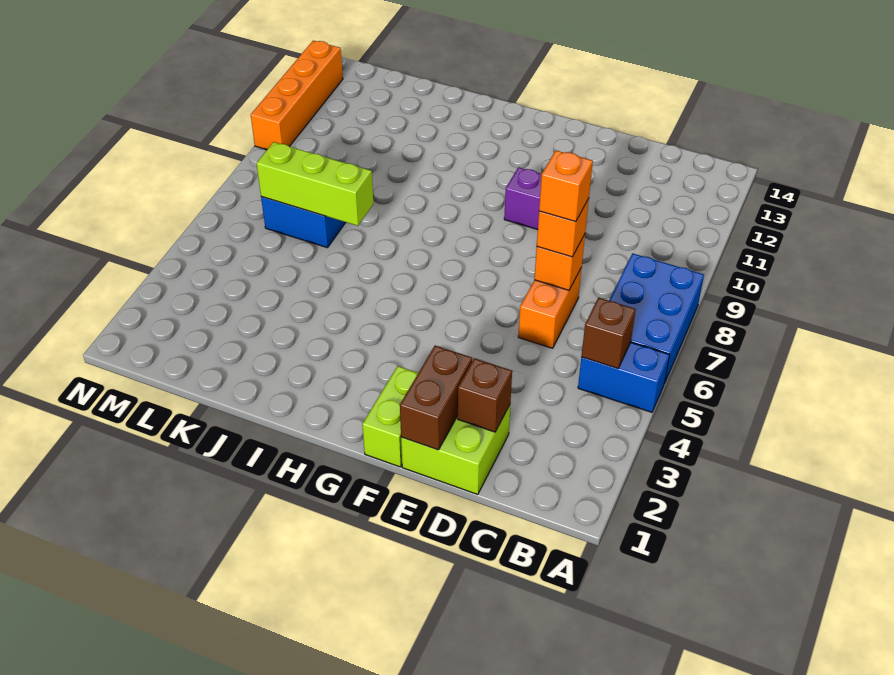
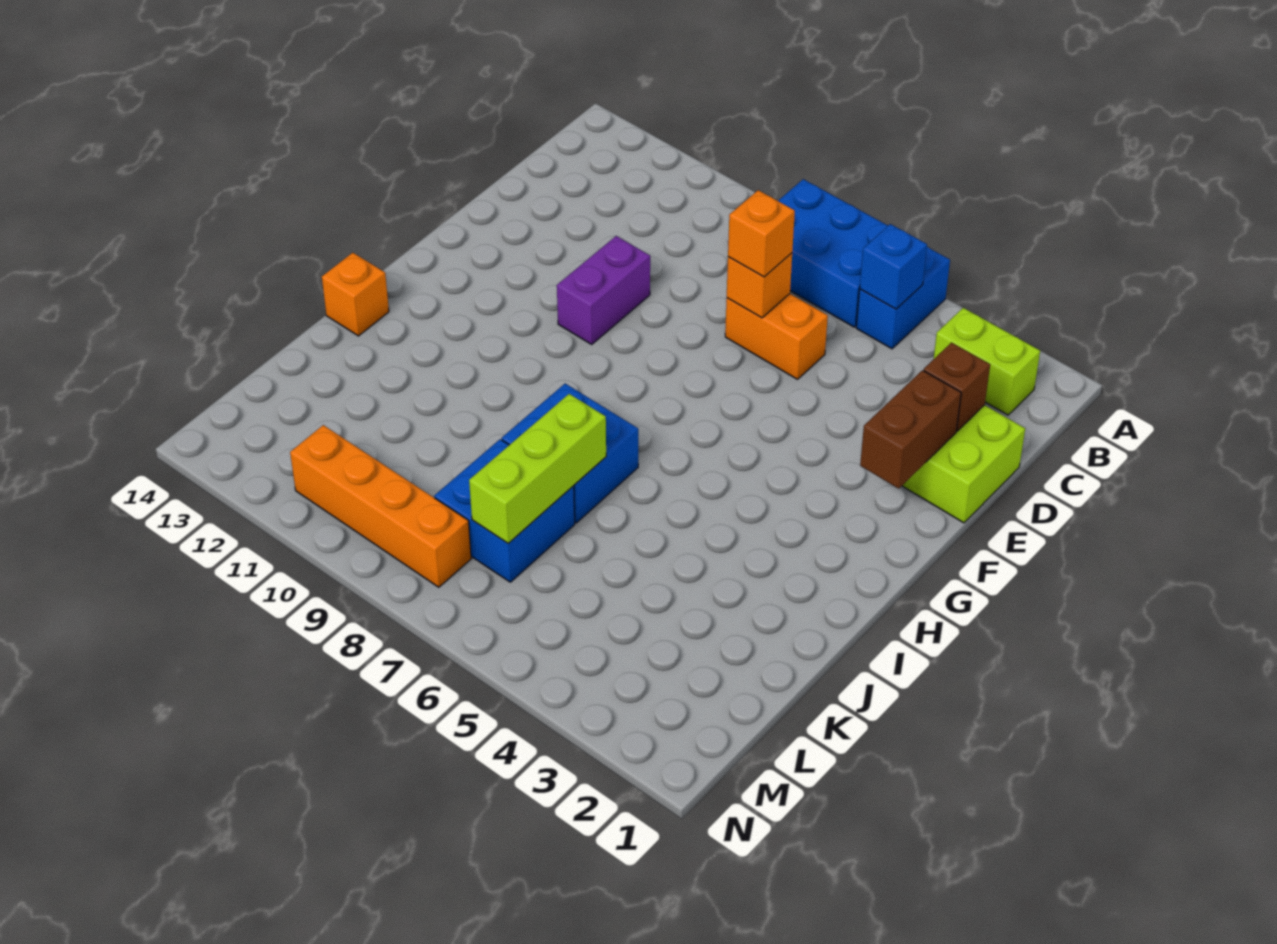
brown 1x1 brick [581,297,636,369] -> blue 1x1 brick [860,224,927,309]
orange 1x1 brick [539,150,593,222] -> orange 1x1 brick moved to [322,253,389,336]
brown 1x2 brick [400,346,472,450] -> brown 1x2 brick turned to [860,370,961,489]
lime 1x2 brick [362,366,418,467] -> lime 1x2 brick moved to [934,308,1040,415]
none -> blue 2x2 brick [502,384,638,523]
orange 1x4 brick [251,41,343,150] -> orange 1x4 brick moved to [290,425,471,587]

